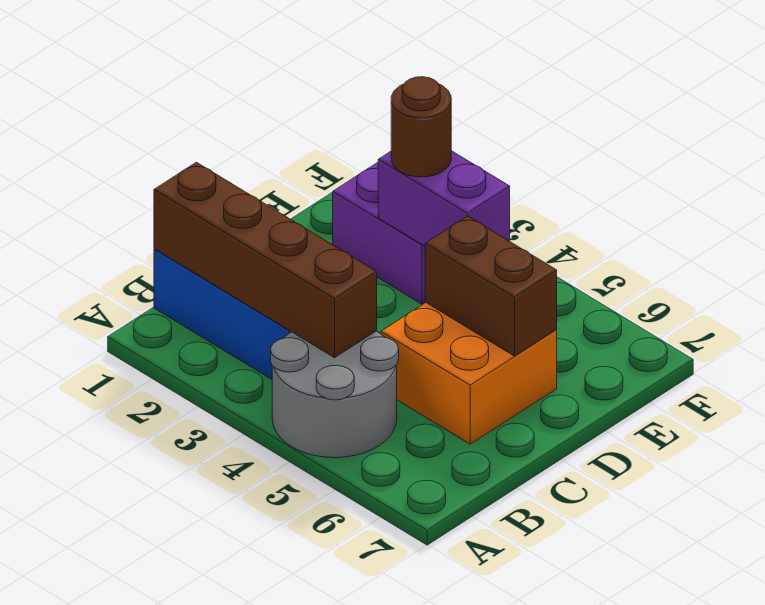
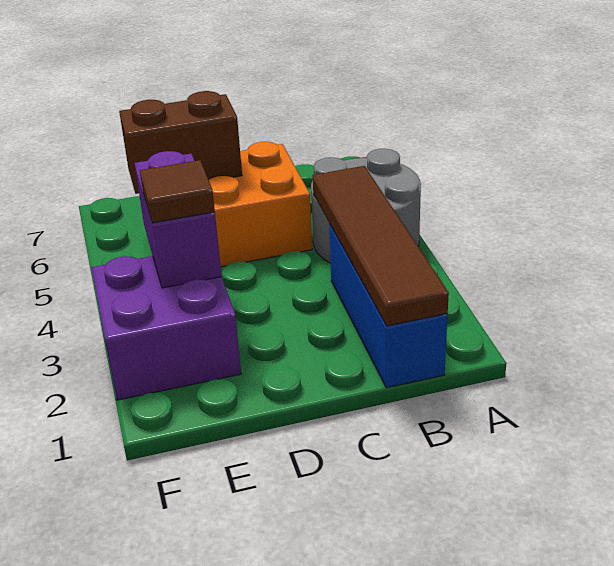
brown 1x4 brick [154,162,377,358] -> brown 1x4 tile [313,166,449,326]
brown 1x2 brick [425,216,557,356] -> brown 1x2 brick turned to [119,91,242,194]
brown 1x1 round brick [391,77,451,177] -> brown 1x1 tile [140,160,215,223]

